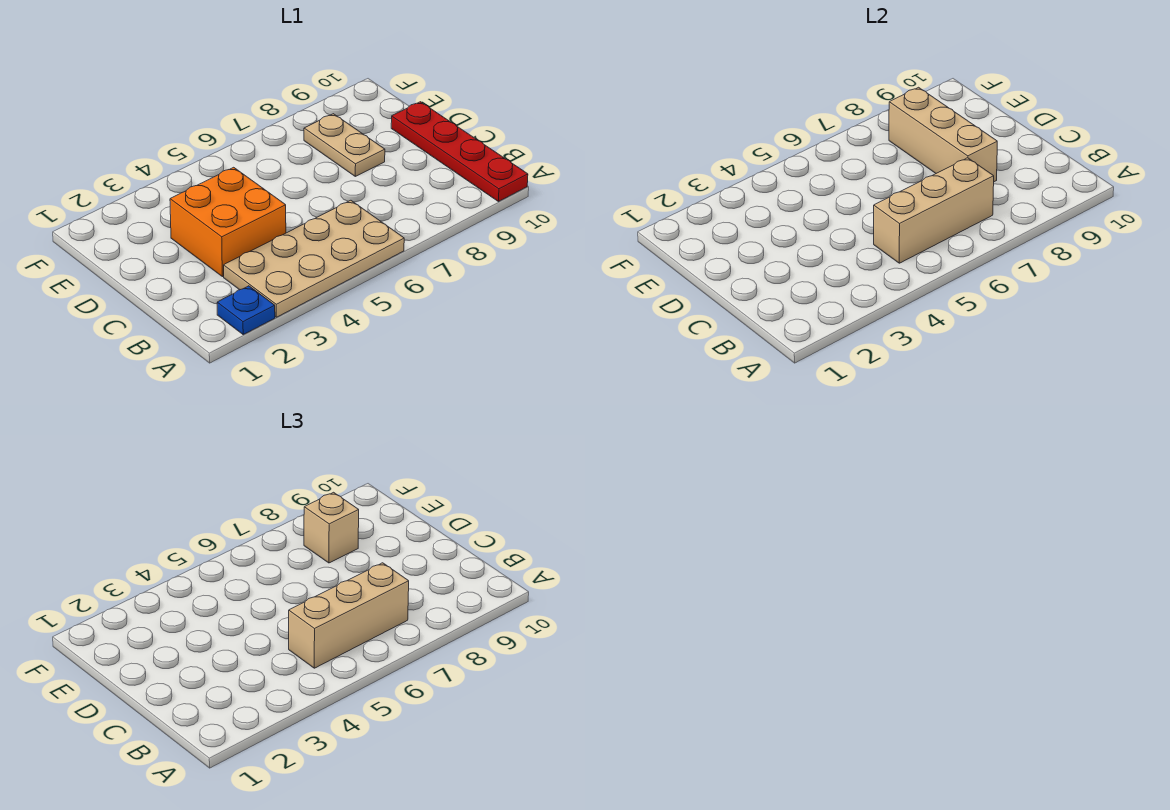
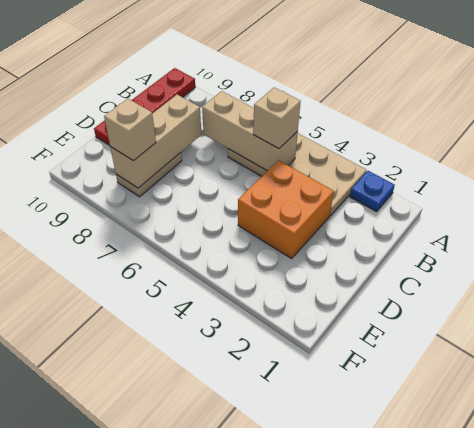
tan 1x3 brick [289,563,409,668] -> tan 1x1 brick [253,88,301,149]

